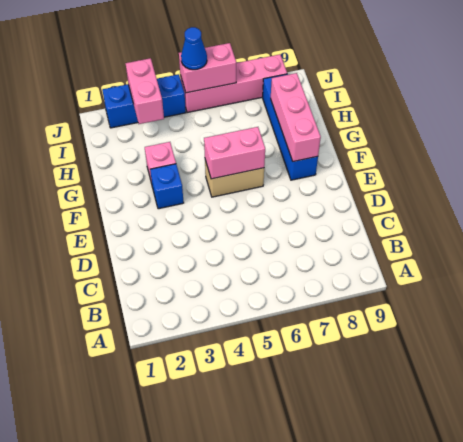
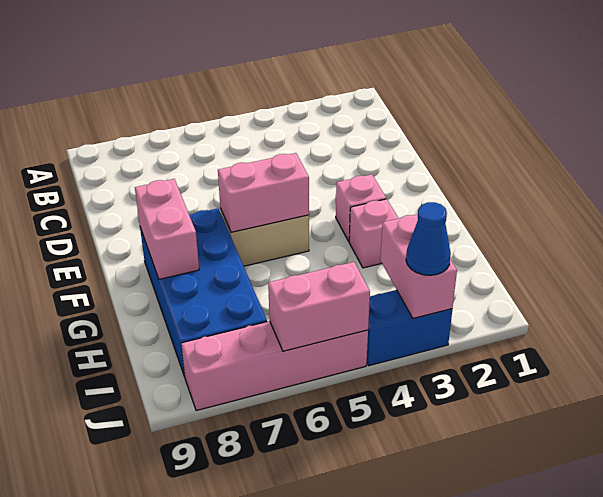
blue 1x1 brick [150,164,184,209] -> pink 1x1 brick [336,174,386,241]
blue 1x4 brick [263,74,318,180] -> blue 2x4 brick [140,208,267,377]
pink 1x3 brick [271,73,321,162] -> pink 1x2 brick [135,179,199,279]
blue 1x3 brick [102,74,186,128] -> blue 1x2 brick [367,290,452,366]
blue 1x1 cone [181,27,207,70] -> blue 1x1 cone moved to [406,202,451,275]

